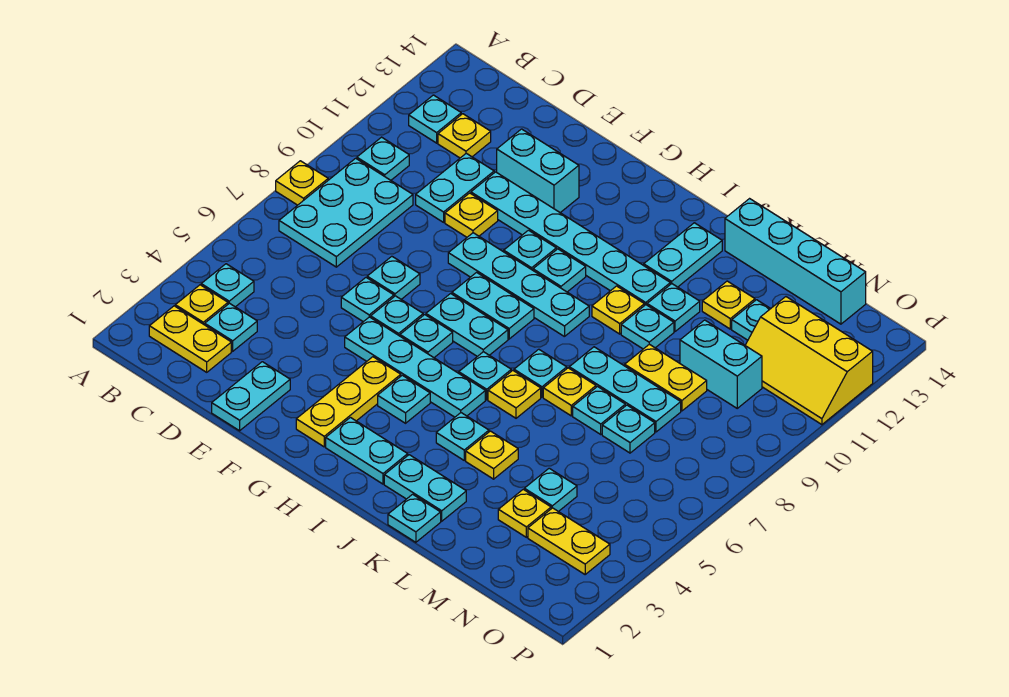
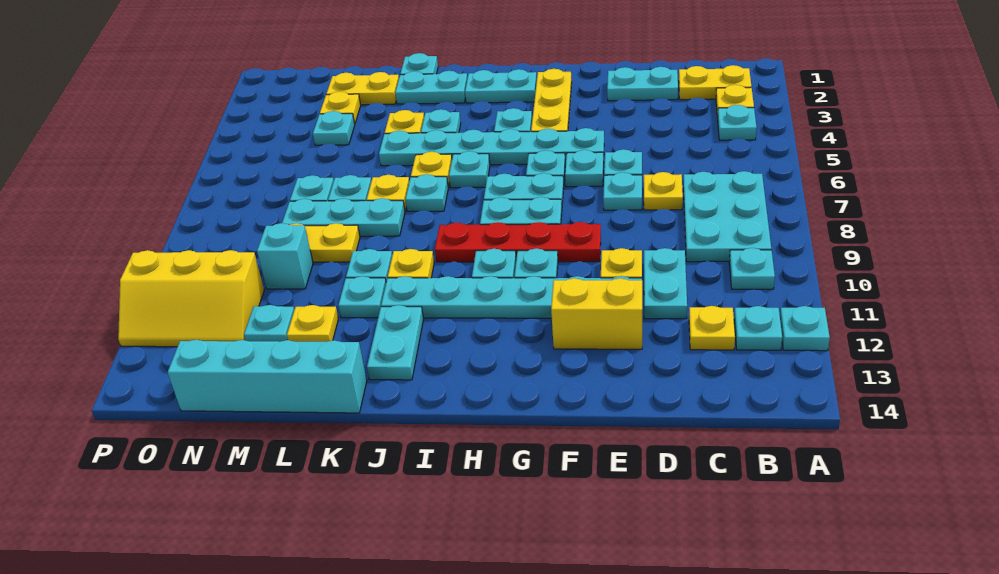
yellow 1x1 plate [276,161,328,205] -> yellow 1x1 plate moved to [644,172,683,210]
cyan 1x1 plate [205,303,257,351] -> cyan 1x1 plate moved to [780,306,830,351]
cyan 1x2 plate [212,362,290,431] -> cyan 1x2 plate turned to [607,67,678,101]
cyan 1x2 brick [497,129,579,213] -> yellow 1x2 brick [551,278,642,349]
cyan 1x4 plate [345,317,485,417] -> cyan 1x6 plate [379,128,604,166]
cyan 1x4 plate [448,233,589,337] -> red 1x4 plate [435,222,601,262]
cyan 1x2 brick [680,320,762,408] -> cyan 1x1 brick [257,223,313,289]
yellow 1x2 plate [528,508,610,574] -> yellow 1x2 plate moved to [326,72,399,105]
yellow 2x3 slope [745,297,873,425] -> yellow 2x3 slope turned to [118,250,264,347]

